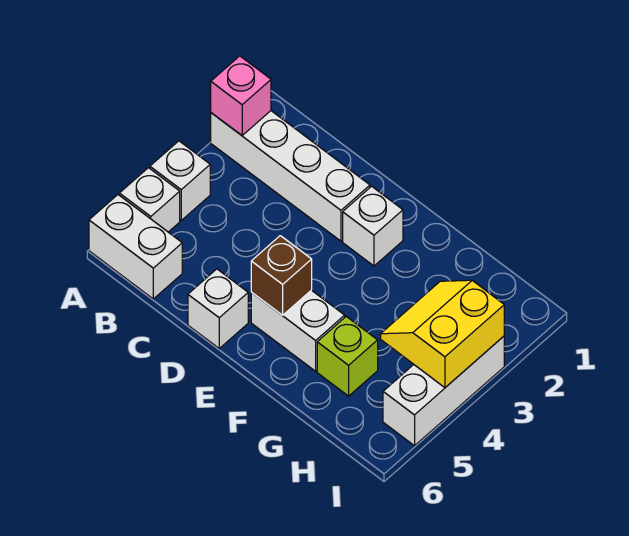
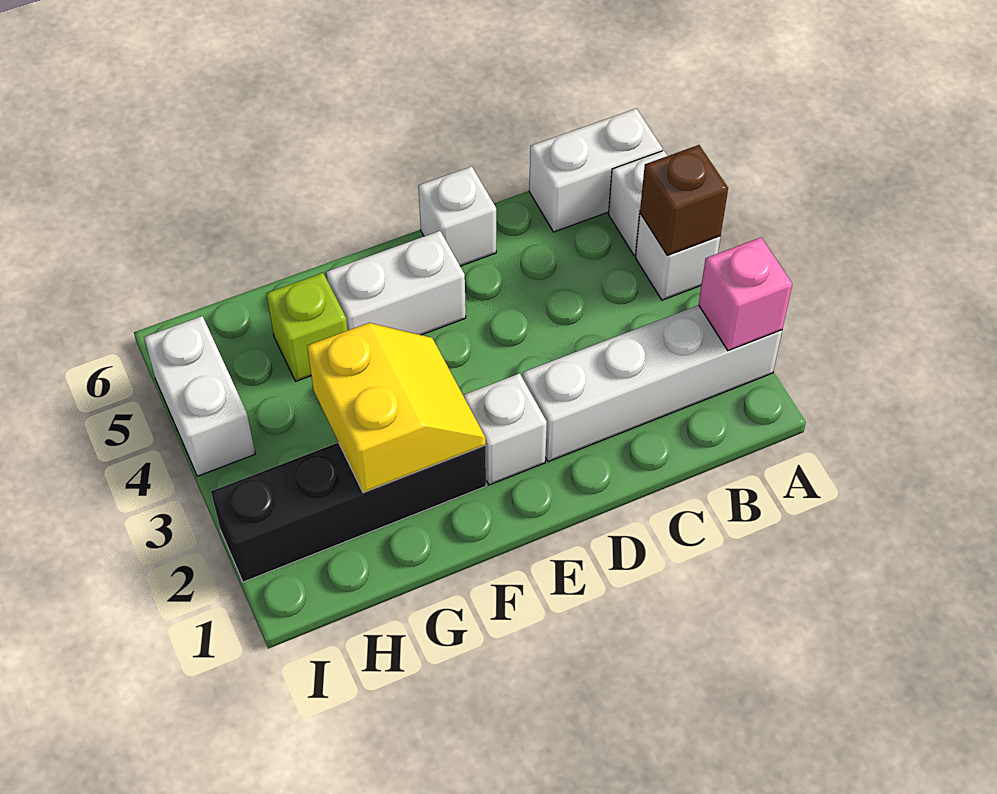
brown 1x1 brick [251,236,312,315] -> brown 1x1 brick moved to [640,145,728,255]
none -> black 1x4 brick [211,442,486,582]
yellow 2x2 slope [381,280,504,388] -> yellow 2x2 slope moved to [307,323,486,493]
white 1x3 brick [383,336,504,446] -> white 1x2 brick [144,316,255,476]

